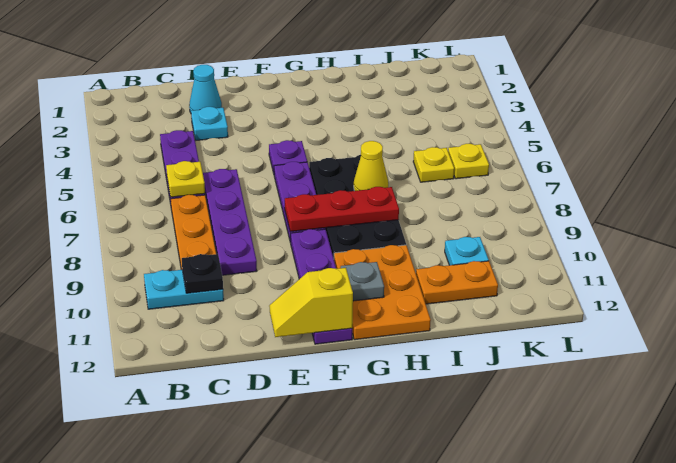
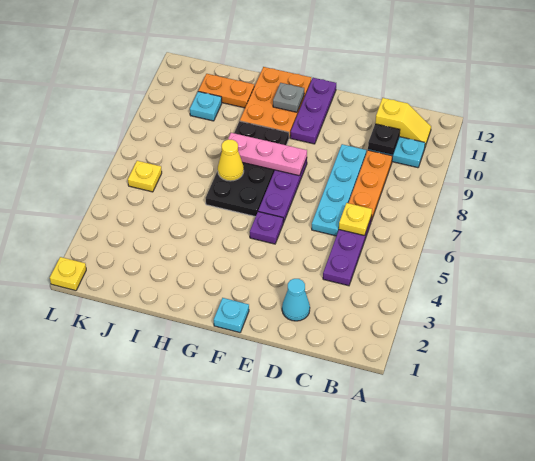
cyan 1x1 plate [191,107,228,140] -> cyan 1x1 plate moved to [214,298,249,333]
purple 1x4 plate [203,169,257,275] -> cyan 1x4 plate [312,144,366,236]
yellow 1x2 slope [270,268,353,337] -> yellow 1x2 slope moved to [375,98,431,147]
red 1x3 plate [285,187,399,232] -> pink 1x3 plate [228,133,307,176]
purple 1x4 plate [291,229,352,344] -> purple 1x3 plate [290,78,336,144]
yellow 1x1 plate [413,147,454,182] -> yellow 1x1 plate moved to [50,257,86,291]

